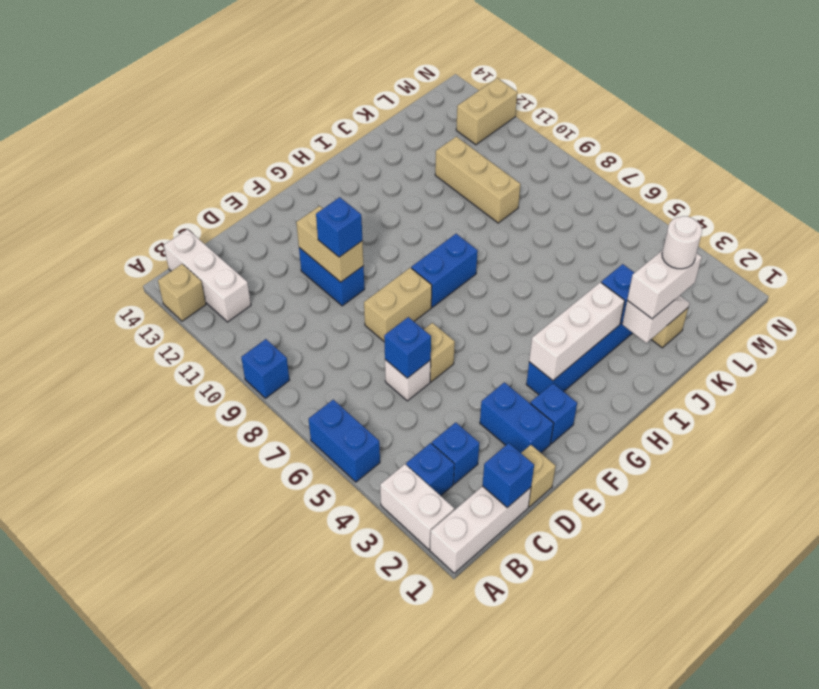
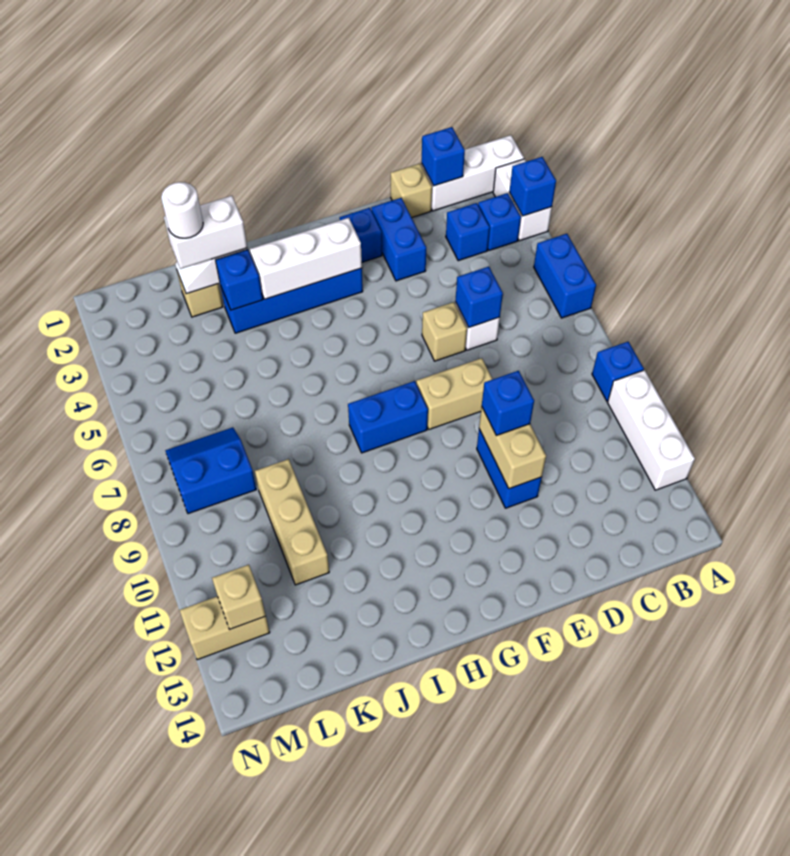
none -> blue 1x1 brick [509,157,556,216]
tan 1x1 brick [158,264,206,321] -> tan 1x1 brick moved to [212,565,266,630]
white 1x3 brick [164,229,251,322] -> white 1x3 brick moved to [608,370,695,490]
none -> blue 2x2 slope [165,427,256,514]

